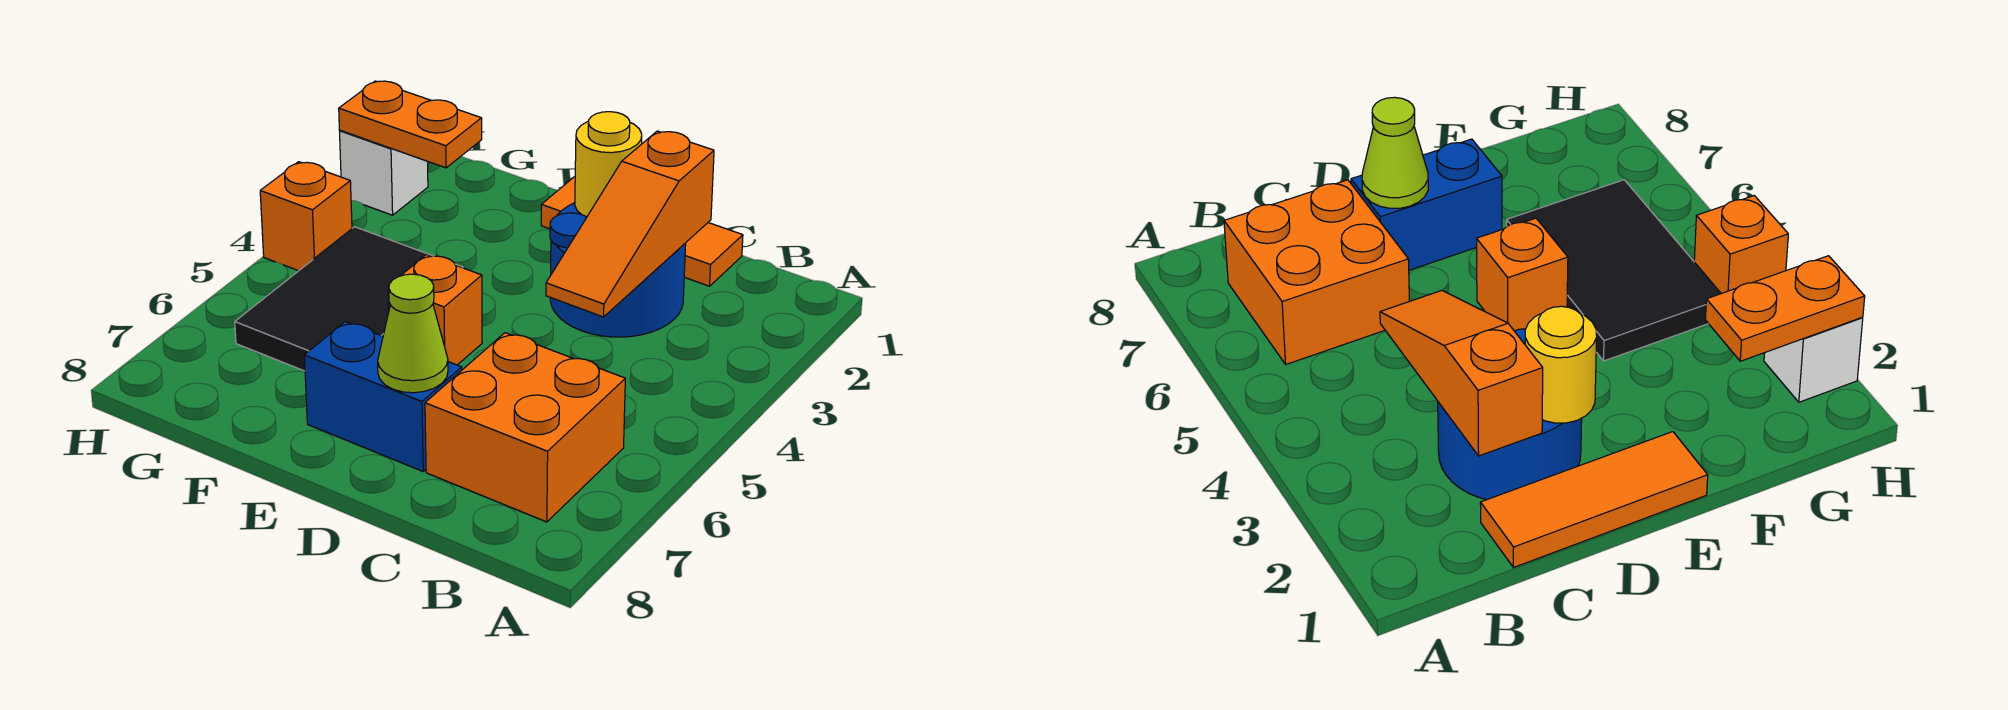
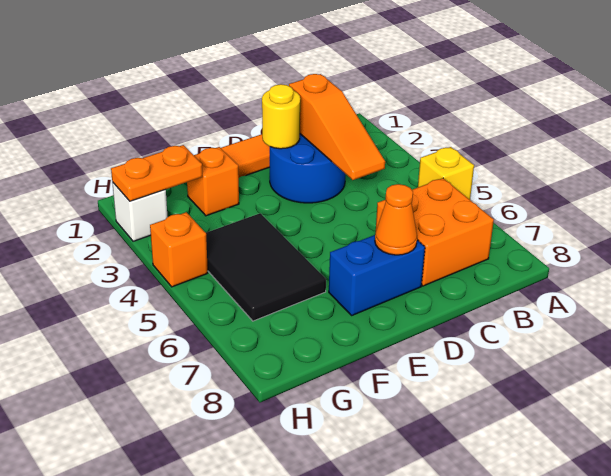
none -> yellow 1x1 brick [418,147,474,200]
lime 1x1 cone [378,274,448,393] -> orange 1x1 cone [375,184,417,255]
orange 1x1 brick [388,255,482,365] -> orange 1x1 brick moved to [187,147,239,216]

